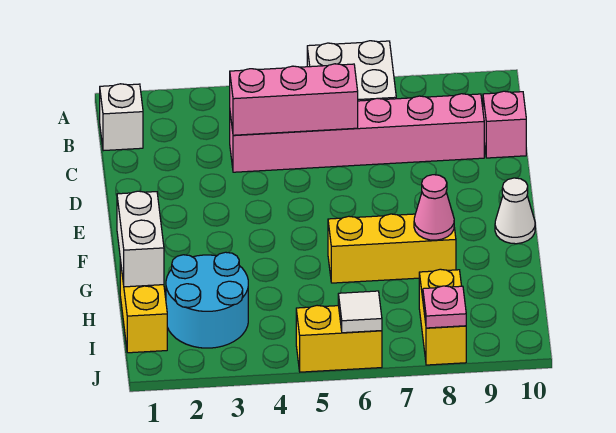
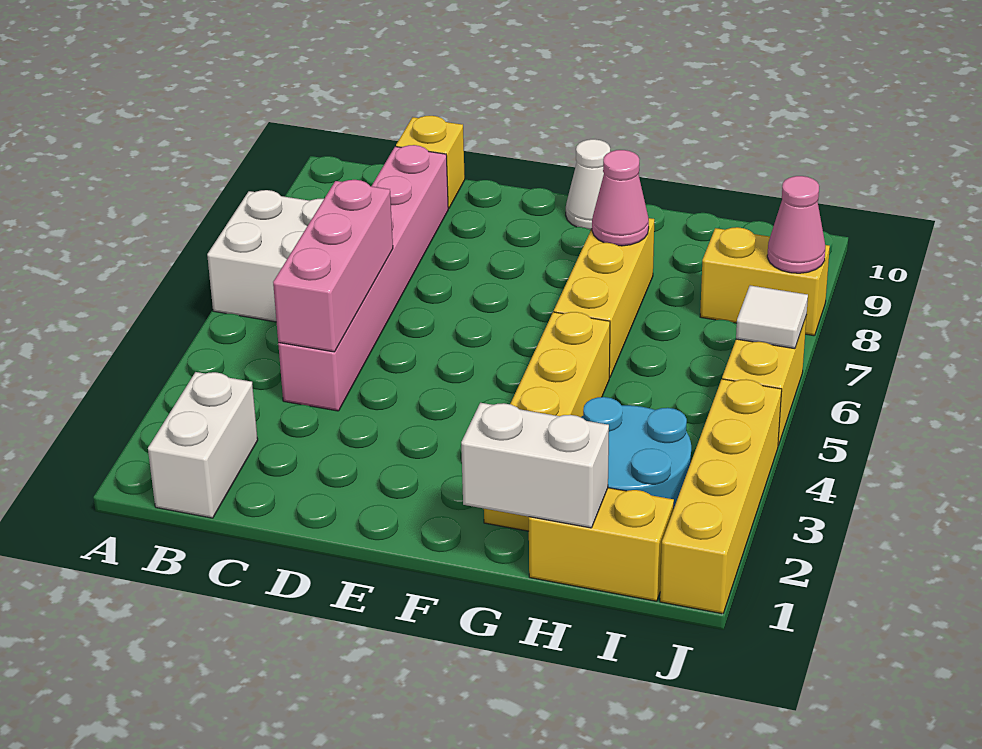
white 1x1 brick [100,84,143,151] -> white 1x2 brick [148,372,258,518]
pink 1x1 brick [483,91,526,158] -> yellow 1x1 brick [396,116,465,209]
none -> yellow 1x4 brick [484,312,610,531]
none -> yellow 1x4 brick [660,379,782,614]
pink 1x1 plate [423,286,466,328] -> pink 1x1 cone [767,176,825,273]

